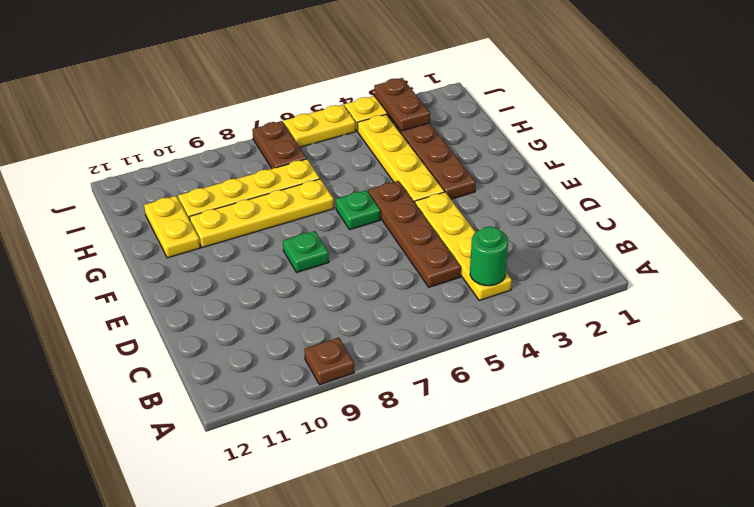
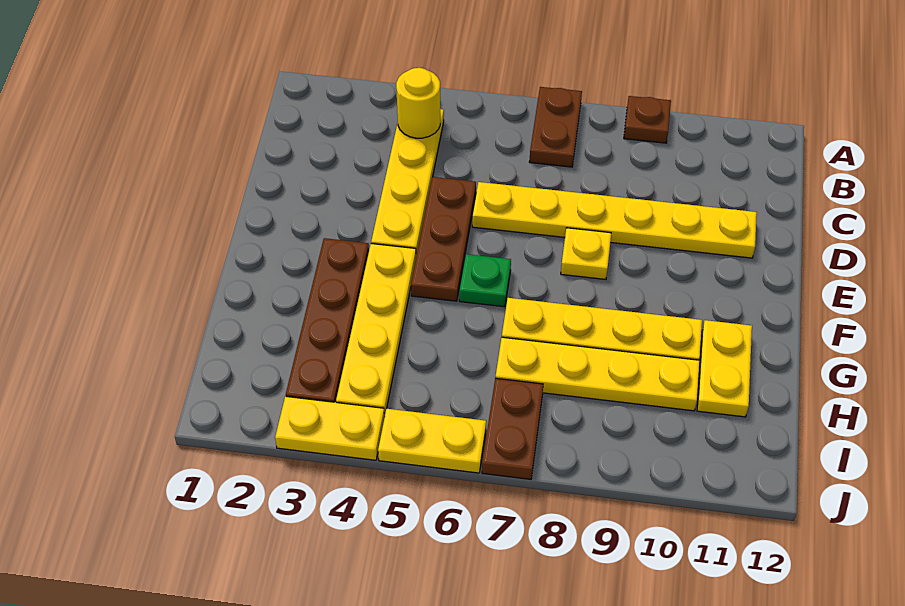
green 1x1 round brick [470,227,508,286] -> yellow 1x1 round brick [396,68,440,138]
brown 1x4 plate [368,181,461,287] -> brown 1x3 plate [411,177,476,301]
none -> yellow 1x6 plate [472,182,757,258]
green 1x1 plate [283,231,329,272] -> yellow 1x1 plate [561,228,611,279]
brown 1x2 plate [374,78,430,131] -> brown 1x2 plate moved to [529,87,582,167]

